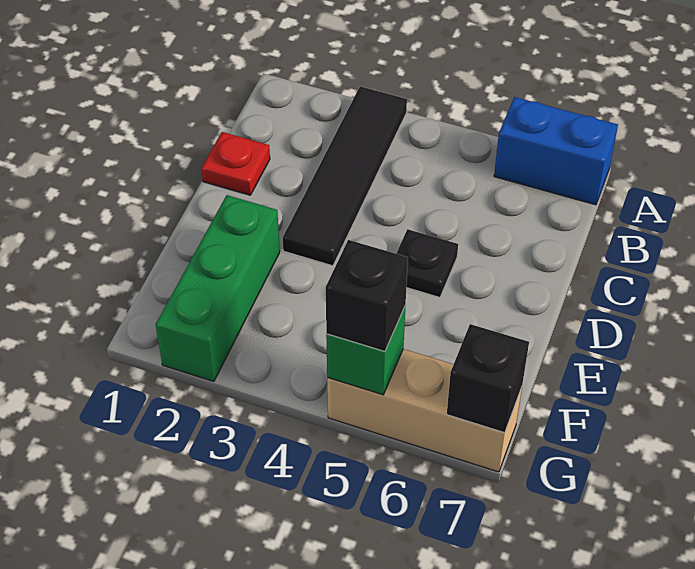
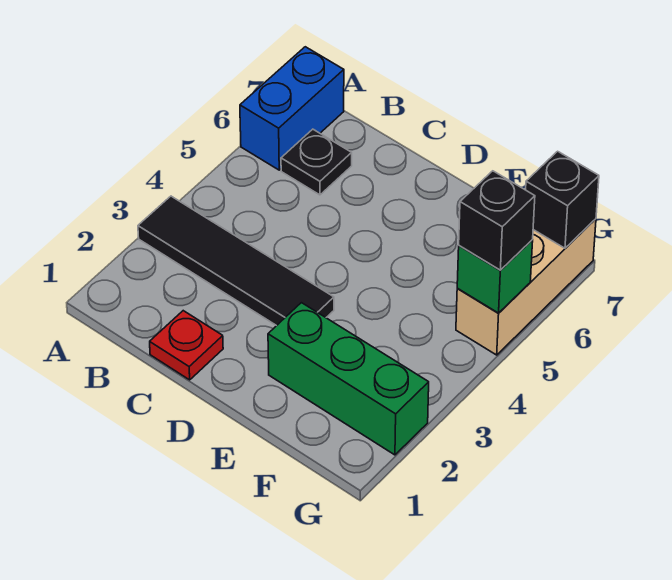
black 1x1 plate [396,229,458,297] -> black 1x1 plate moved to [281,129,352,195]

